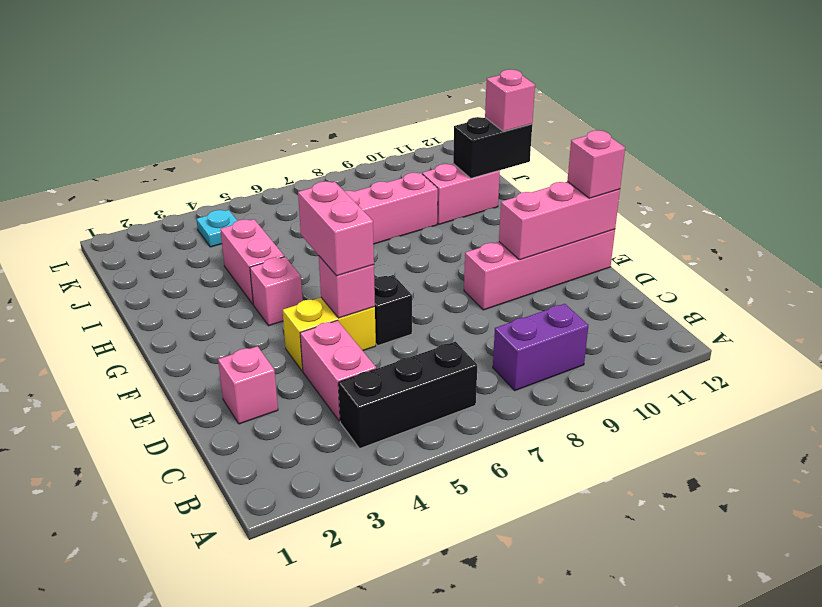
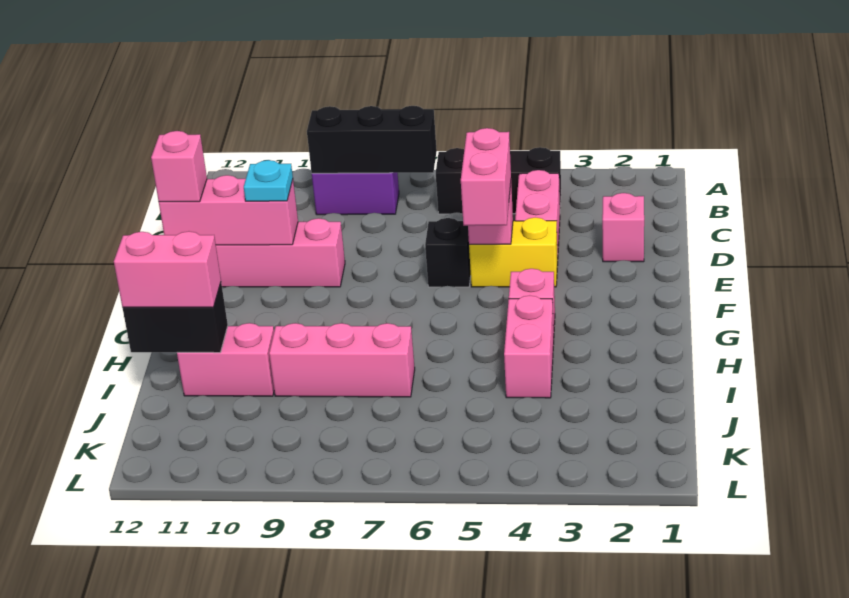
none -> black 1x3 brick [307,106,437,173]
pink 1x1 brick [485,69,535,131] -> pink 1x2 brick [114,231,221,307]
cyan 1x1 plate [196,210,237,247] -> cyan 1x1 plate moved to [244,160,293,201]

